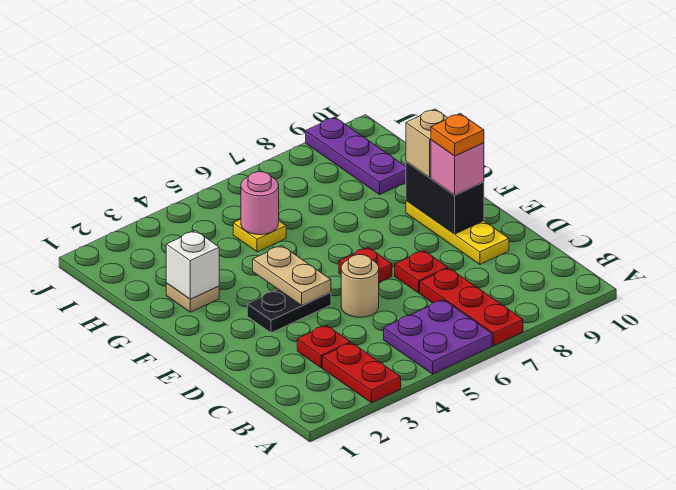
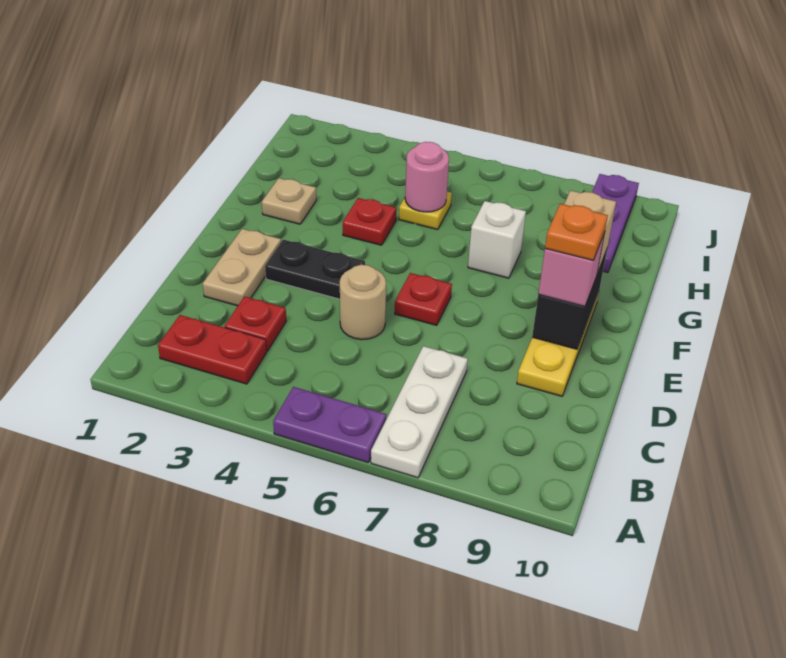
red 1x2 plate [322,343,401,403] -> red 1x2 plate turned to [158,315,267,384]
purple 2x2 plate [384,300,492,374] -> purple 1x2 plate [273,387,387,462]
red 1x3 plate [420,268,523,345] -> white 1x3 plate [371,346,468,478]
red 1x1 plate [395,251,448,293] -> red 1x1 plate moved to [343,198,397,245]
tan 1x2 plate [253,246,331,305] -> tan 1x2 plate moved to [203,229,281,306]
white 1x1 brick [166,231,219,299] -> white 1x1 brick moved to [468,201,526,278]

